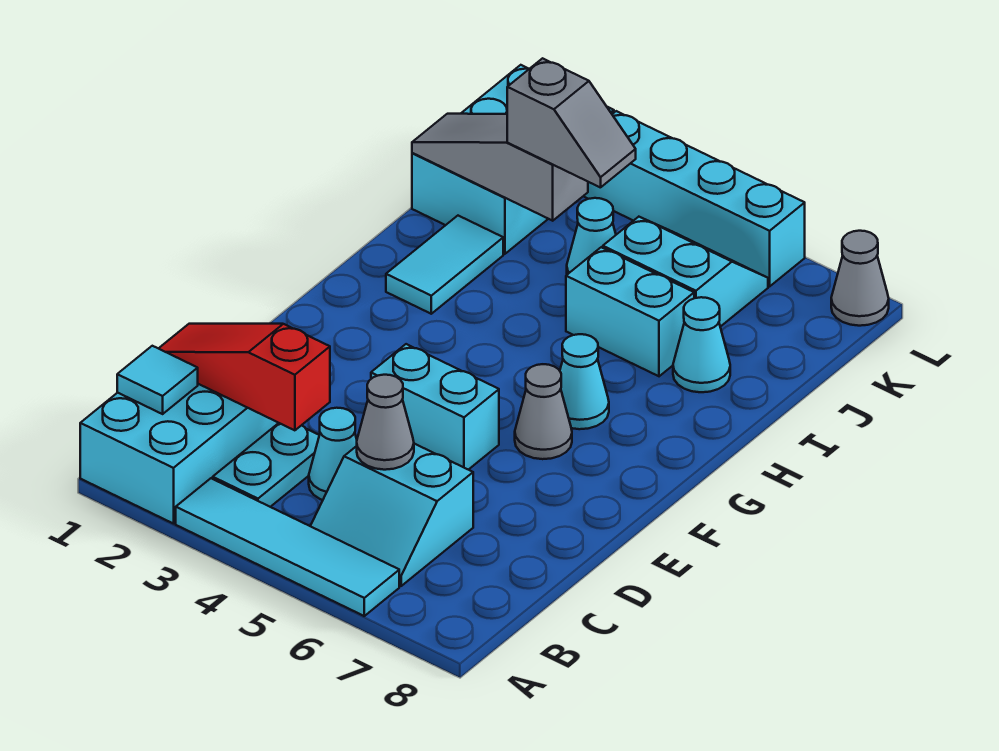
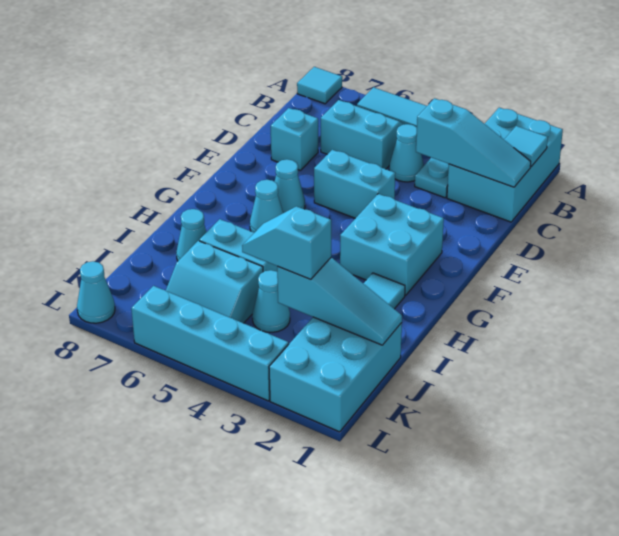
none -> cyan 1x1 tile [297,67,342,104]
red 1x3 slope [159,324,330,430] -> cyan 1x3 slope [416,98,531,187]
grey 1x1 cone [357,375,414,470] -> none
none -> cyan 1x1 brick [271,108,318,171]
none -> cyan 2x2 brick [340,194,444,296]
grey 1x1 cone [515,364,572,459] -> cyan 1x1 cone [275,159,305,213]
grey 1x3 slope [412,114,588,221] -> cyan 1x3 slope [277,258,402,345]
grey 1x2 slope [507,58,636,188] -> cyan 1x2 slope [242,206,331,280]
grey 1x1 cone [831,231,889,326] -> cyan 1x1 cone [77,261,115,323]

